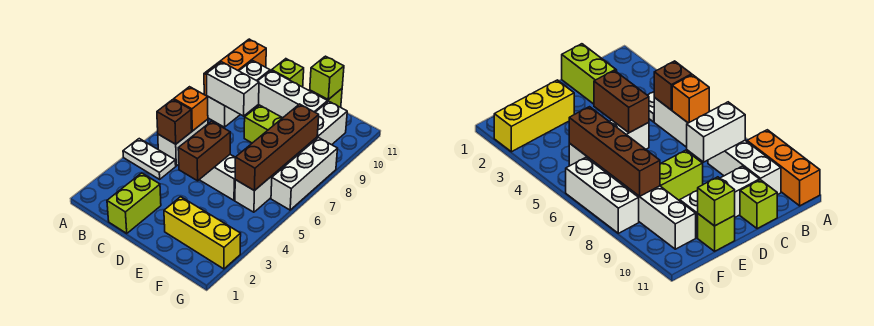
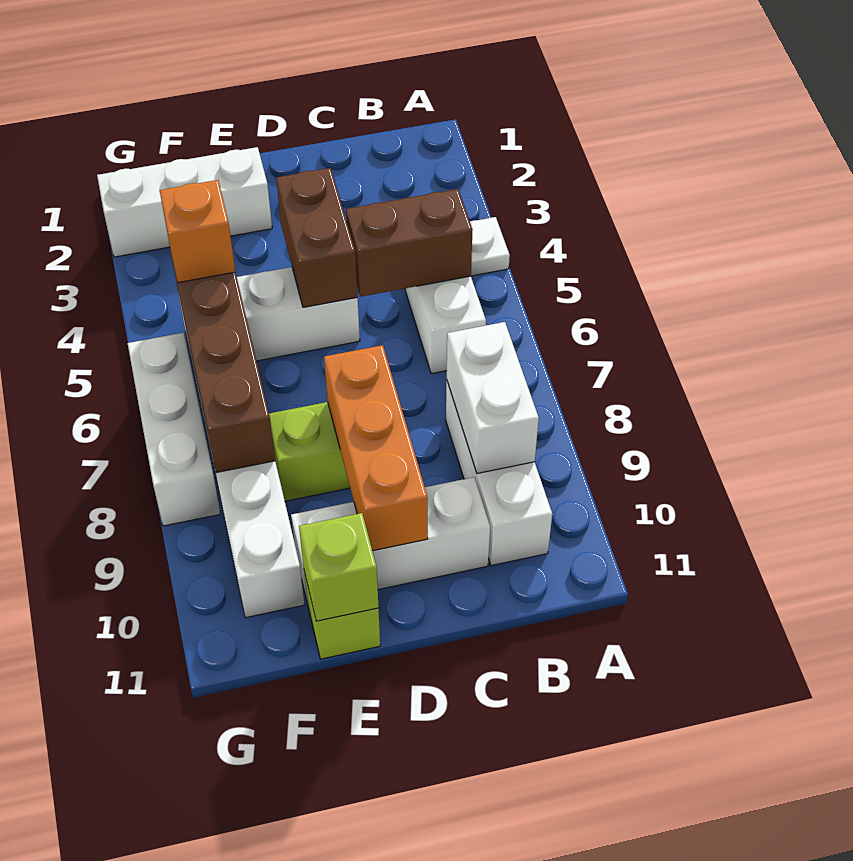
orange 1x3 brick [204,39,266,96] -> orange 1x3 brick moved to [324,345,428,551]
brown 1x1 brick [157,99,192,144] -> brown 1x2 brick [346,189,473,297]
orange 1x1 brick [174,87,208,131] -> orange 1x1 brick moved to [160,180,235,283]
white 1x2 brick [207,62,259,116] -> white 1x2 brick turned to [447,322,539,473]
lime 1x2 brick [107,173,161,233] -> none
lime 1x1 brick [272,59,304,87] -> none
yellow 1x3 brick [164,197,241,269] -> white 1x3 brick [97,147,272,257]

